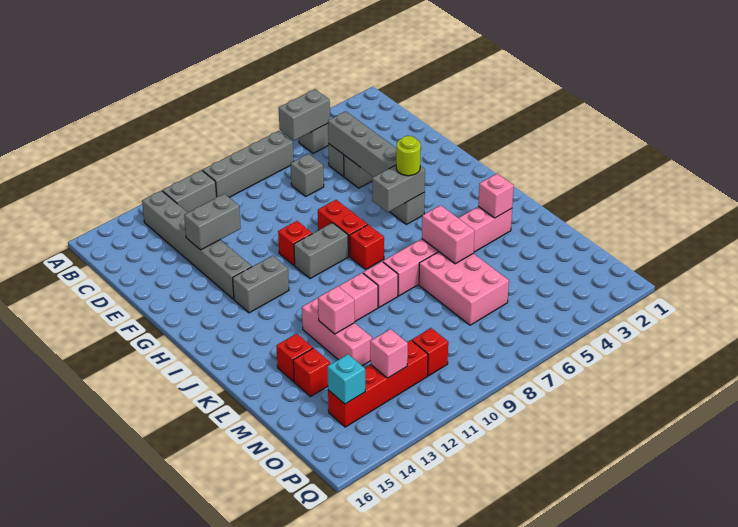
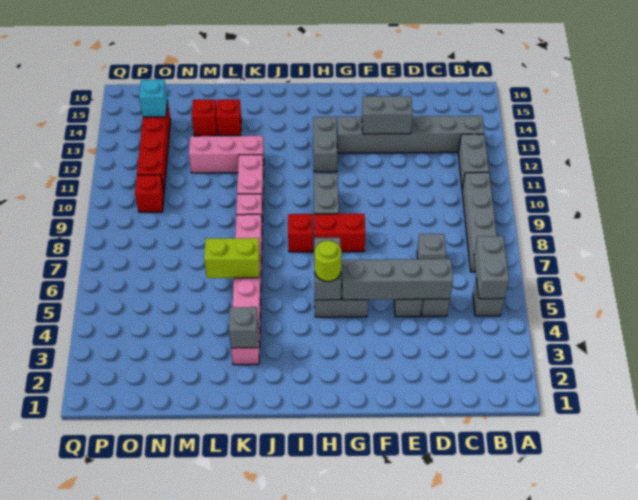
grey 1x2 brick [184,194,241,250] -> grey 1x2 brick turned to [362,96,413,134]
red 1x1 brick [278,221,312,266] -> none
pink 1x1 brick [478,174,514,218] -> grey 1x1 brick [229,307,258,348]
pink 1x2 brick [422,205,475,264] -> lime 1x2 brick [204,238,260,278]
pink 2x3 brick [419,252,509,325] -> none
pink 1x1 brick [318,286,355,334] -> none
pink 1x1 brick [370,329,408,378] -> none

